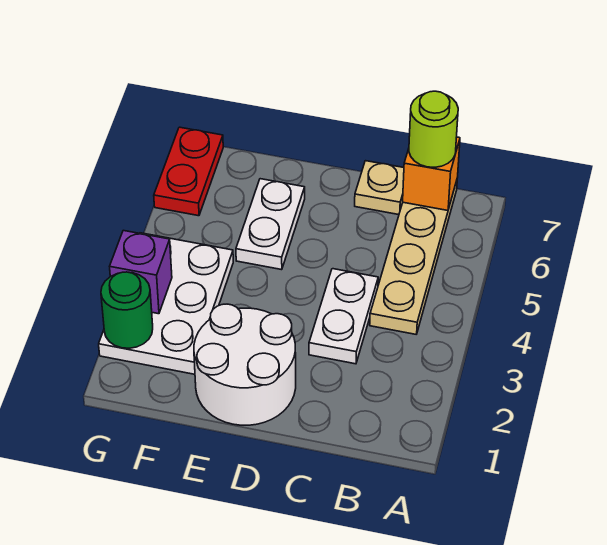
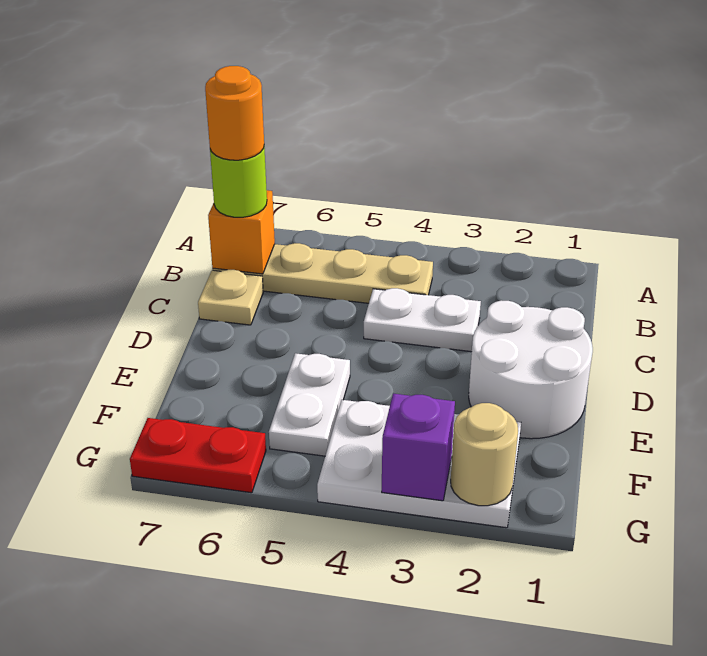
none -> orange 1x1 round brick [205,66,264,160]
white 1x2 plate [236,179,305,270] -> white 1x2 plate turned to [269,353,350,456]
green 1x1 round brick [101,272,153,348] -> tan 1x1 round brick [451,403,518,506]

